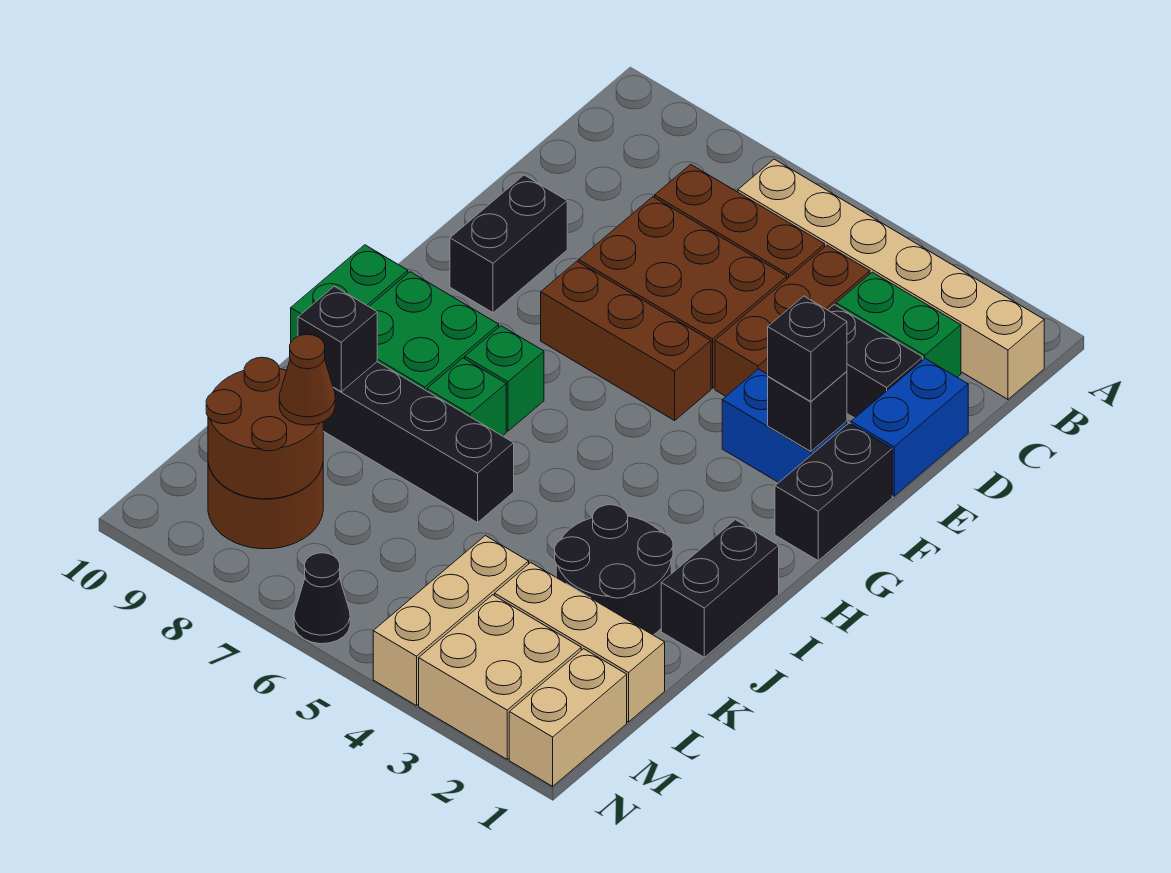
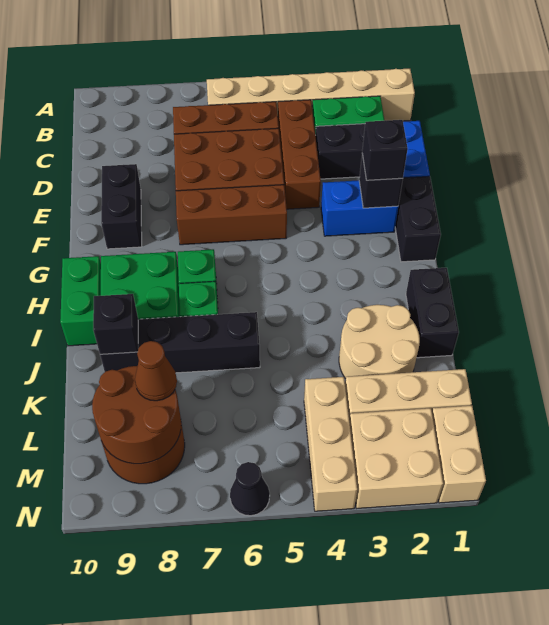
black 2x2 round brick [555,505,673,635] -> tan 2x2 round brick [339,305,420,379]

